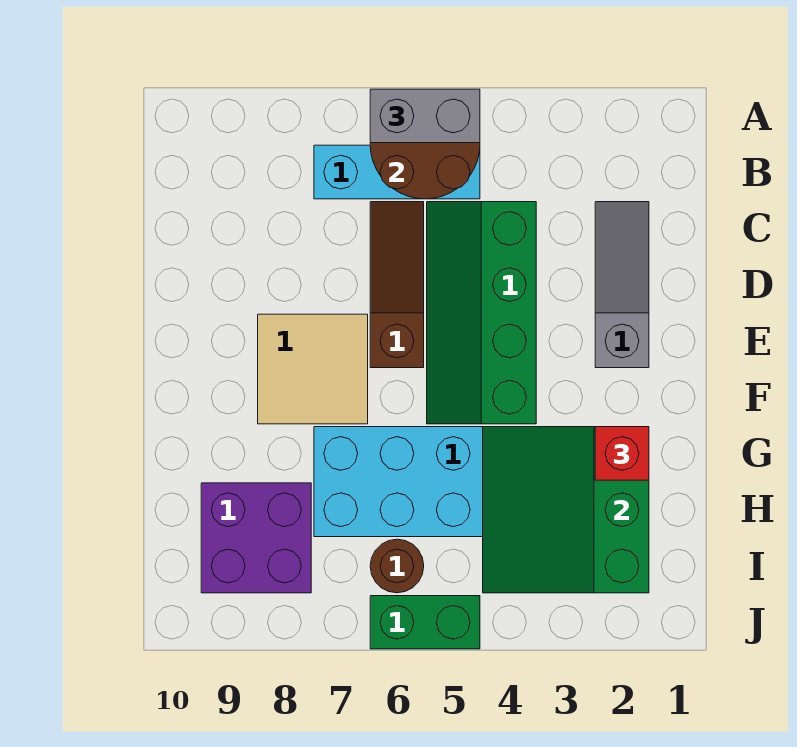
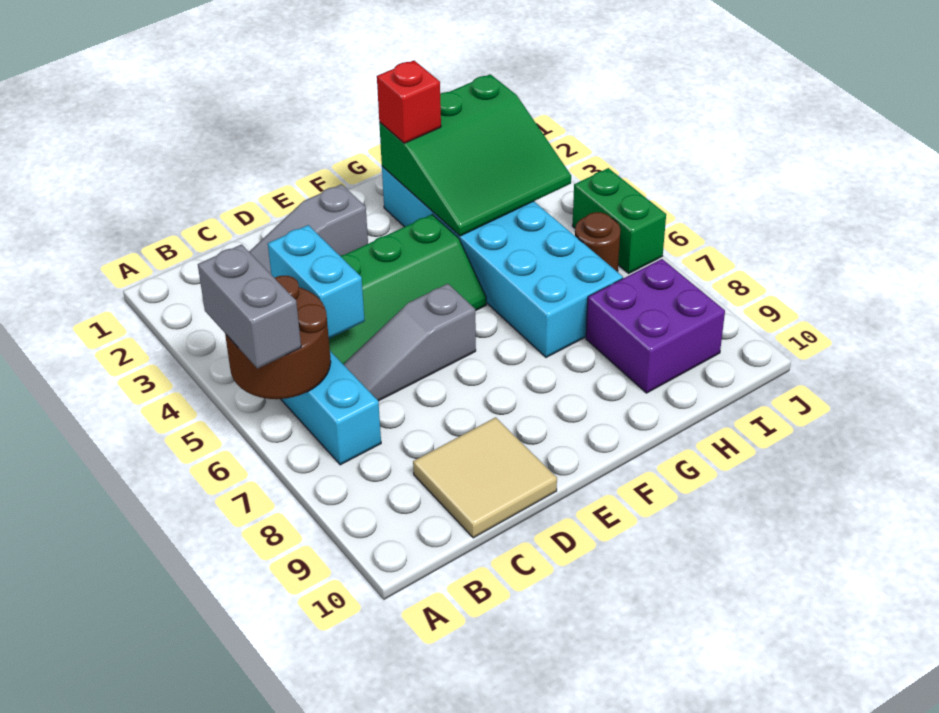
none -> cyan 1x2 brick [268,225,365,339]
brown 1x3 slope [370,202,424,368] -> grey 1x3 slope [343,284,476,401]
tan 2x2 tile [258,314,368,424] -> tan 2x2 tile moved to [413,417,557,538]

